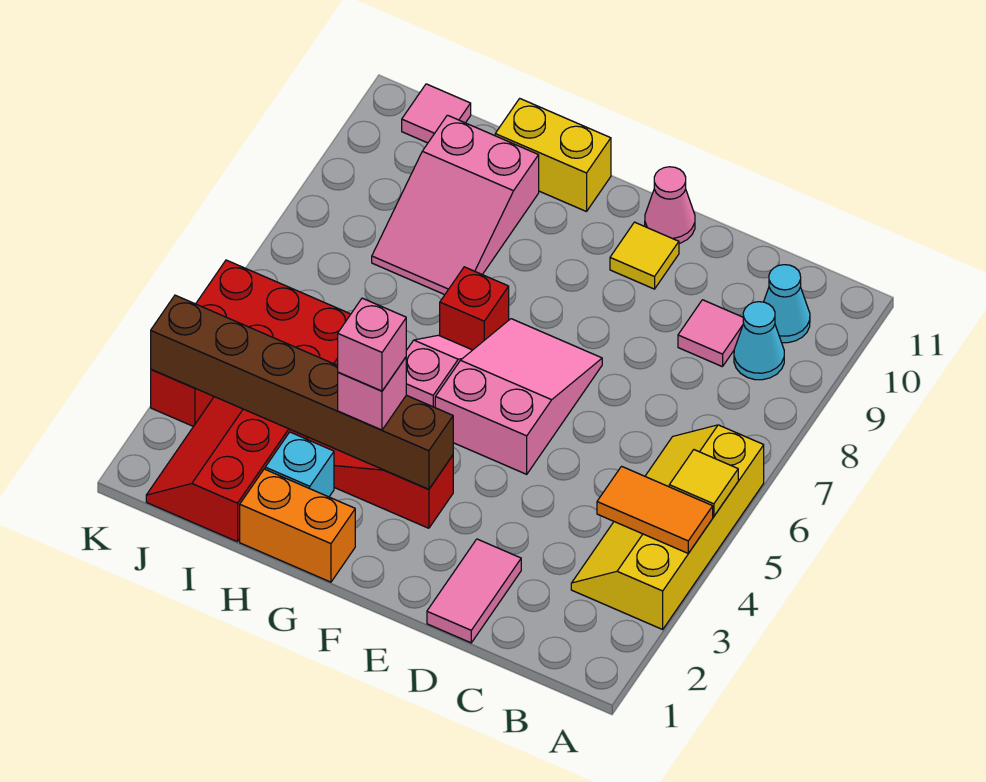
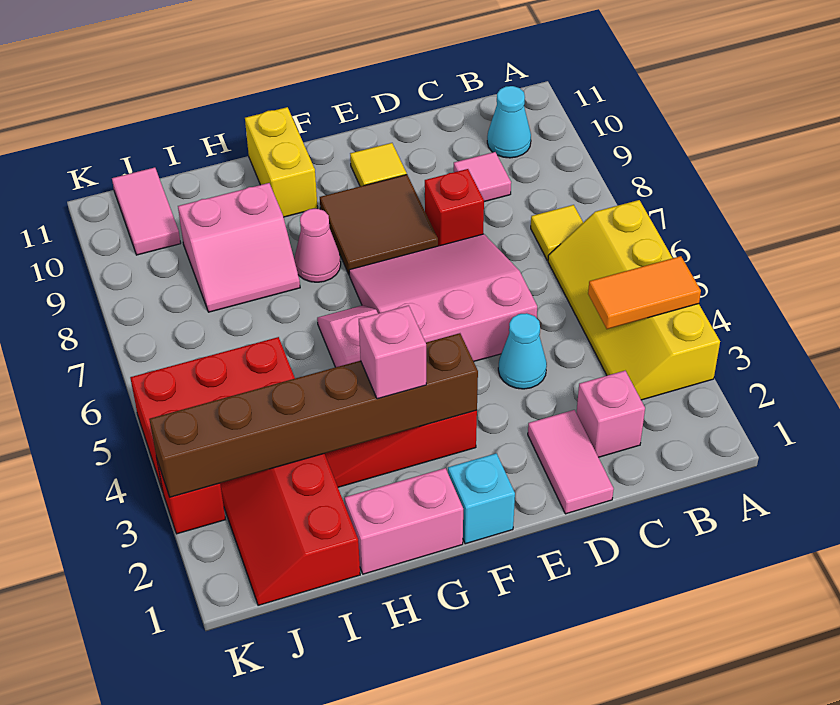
yellow 1x1 tile [669,450,738,516] -> yellow 1x1 tile moved to [531,205,583,260]
cyan 1x1 cone [734,302,784,380] -> cyan 1x1 cone moved to [498,313,547,389]
pink 2x3 slope [435,319,602,474] -> pink 3x3 slope [349,234,537,361]
none -> brown 2x2 tile [320,175,438,274]
pink 1x1 cone [645,167,695,243] -> pink 1x1 cone moved to [294,209,341,282]
orange 1x2 brick [240,469,355,582] -> pink 1x2 brick [345,468,463,574]
pink 1x1 brick [338,298,406,391] -> pink 1x1 brick moved to [576,371,645,457]
red 1x1 brick [440,267,509,350] -> red 1x1 brick moved to [425,169,484,246]
yellow 1x2 brick [495,99,611,212] -> yellow 1x2 brick turned to [245,107,318,217]
cyan 1x1 brick [265,432,334,497] -> cyan 1x1 brick moved to [448,453,515,544]
pink 2x3 slope [372,115,539,295] -> pink 2x2 slope [178,183,300,312]
pink 1x1 tile [402,84,471,143] -> pink 1x2 tile [112,167,181,255]

